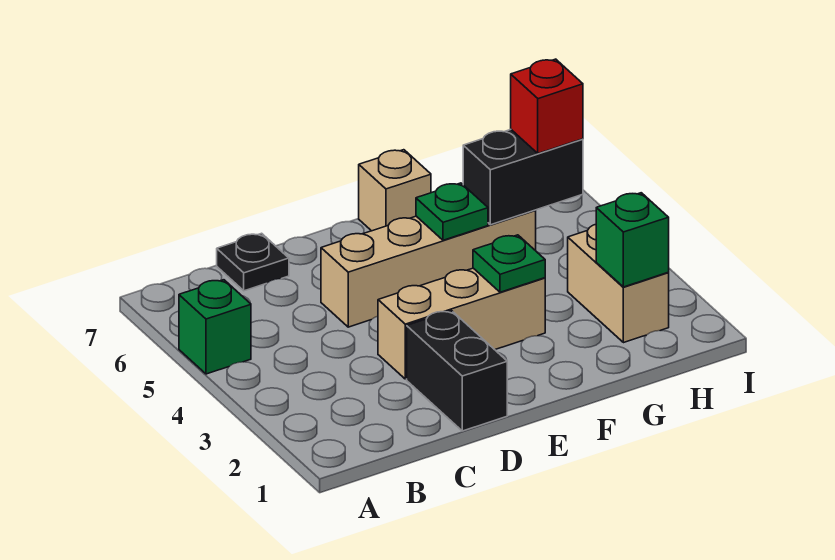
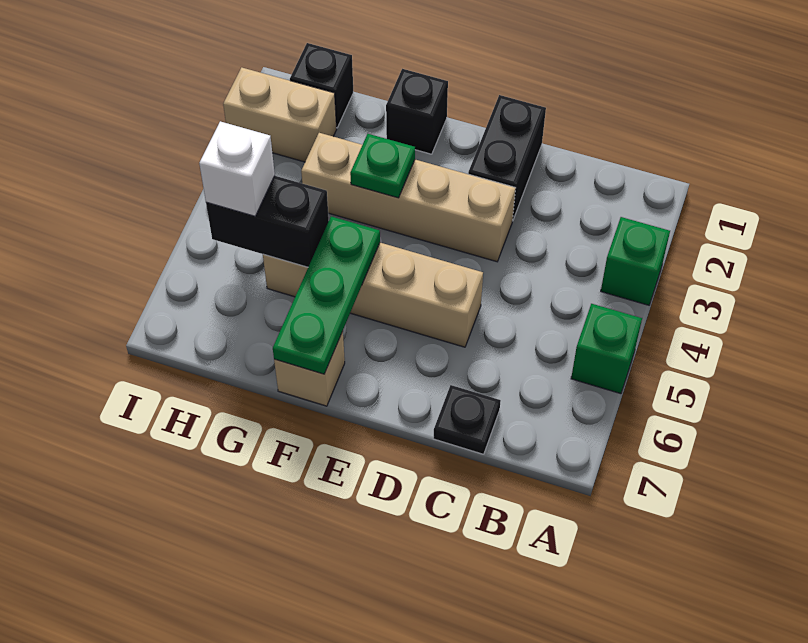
tan 1x3 brick [378,268,545,379] -> tan 1x4 brick [301,133,515,262]
none -> black 1x1 brick [386,69,448,154]
green 1x1 plate [416,183,488,240] -> green 1x3 plate [273,216,380,374]
none -> black 1x1 brick [290,43,353,128]
tan 1x2 brick [568,224,669,343] -> tan 1x2 brick turned to [223,67,337,162]
green 1x1 brick [596,193,669,287] -> green 1x1 brick moved to [601,217,670,305]
red 1x1 brick [511,59,583,153] -> white 1x1 brick [199,121,275,216]

